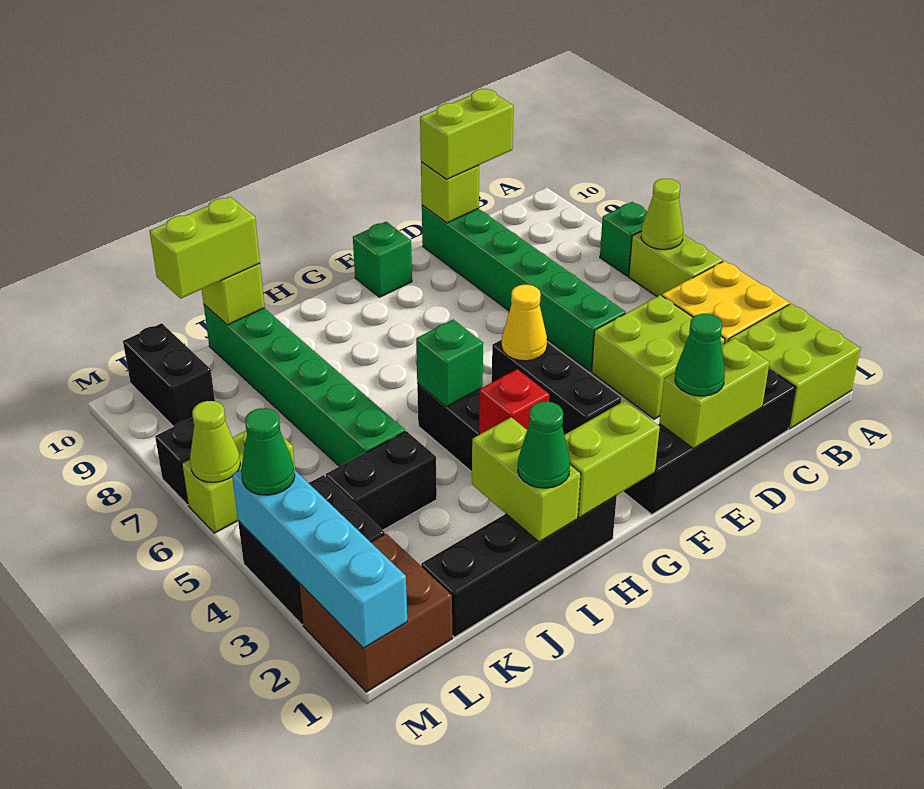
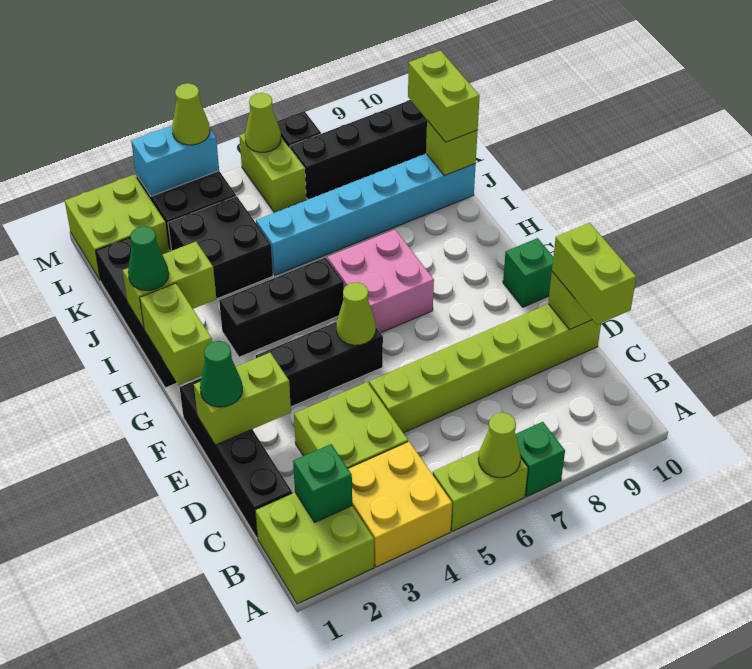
lime 1x2 brick [659,338,770,448] -> lime 1x2 brick turned to [194,353,291,445]
green 1x6 brick [422,205,626,371] -> lime 1x6 brick [369,304,601,433]
yellow 1x1 cone [502,285,547,361] -> lime 1x1 cone [336,282,376,345]
none -> pink 2x2 brick [327,230,434,333]
red 1x1 brick [479,369,549,435] -> none
green 1x1 brick [416,320,483,407] -> green 1x1 brick moved to [293,444,352,522]
black 1x2 brick [326,431,437,530] -> black 2x2 brick [168,196,273,299]
green 1x6 brick [204,305,405,467] -> cyan 1x6 brick [256,154,476,275]
brown 2x2 brick [299,534,452,692] -> lime 2x2 brick [65,175,169,280]
black 1x2 brick [123,323,215,427] -> black 1x4 brick [290,100,427,200]
cyan 1x4 brick [232,470,407,648] -> cyan 1x2 brick [131,126,219,196]
green 1x1 cone [241,408,295,495] -> lime 1x1 cone [172,83,210,145]

